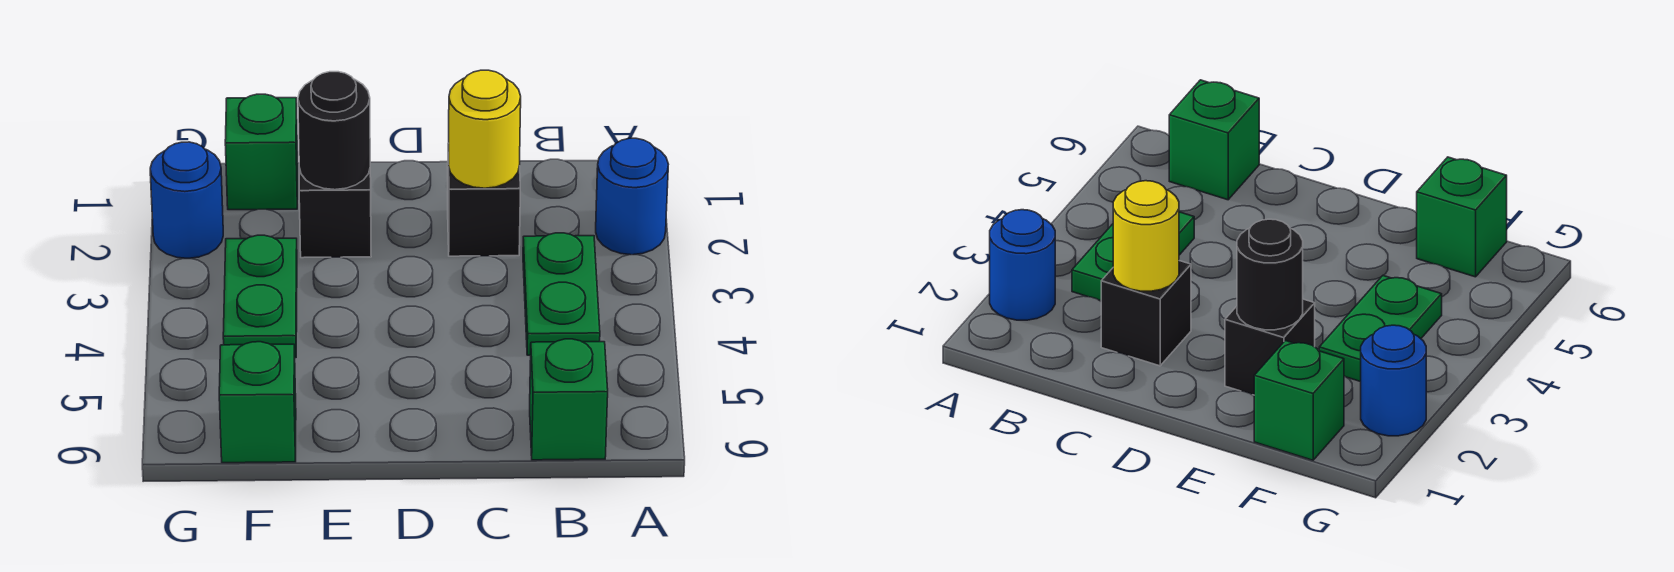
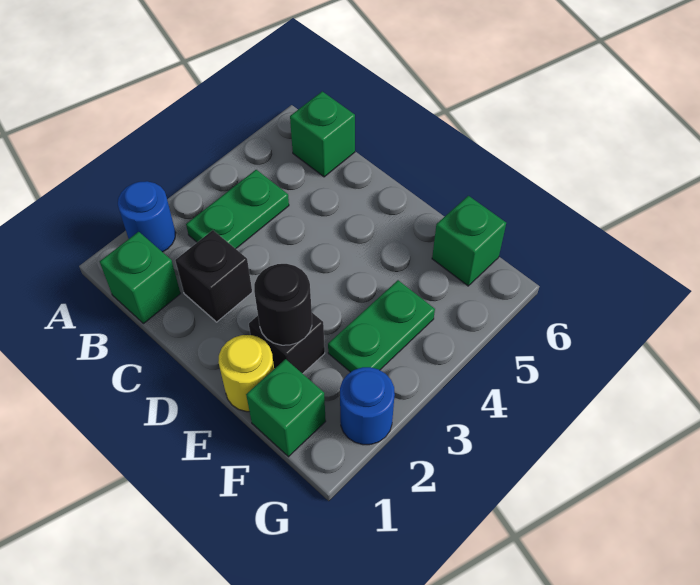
none -> green 1x1 brick [100,232,181,324]
yellow 1x1 round brick [449,70,521,188] -> yellow 1x1 round brick moved to [218,335,274,412]

